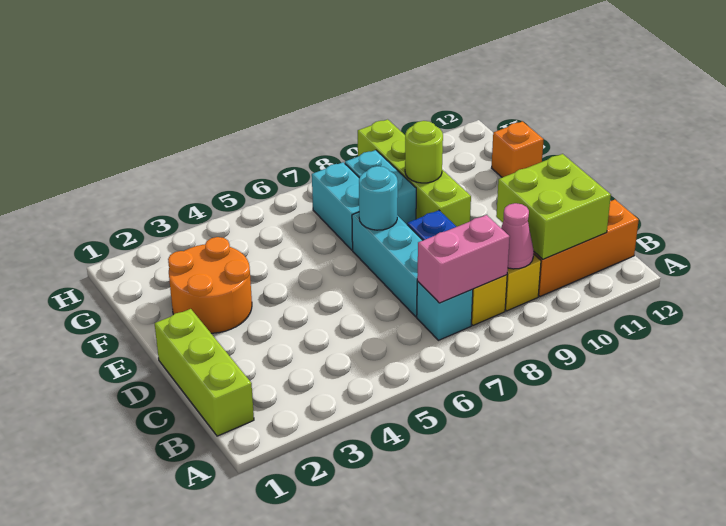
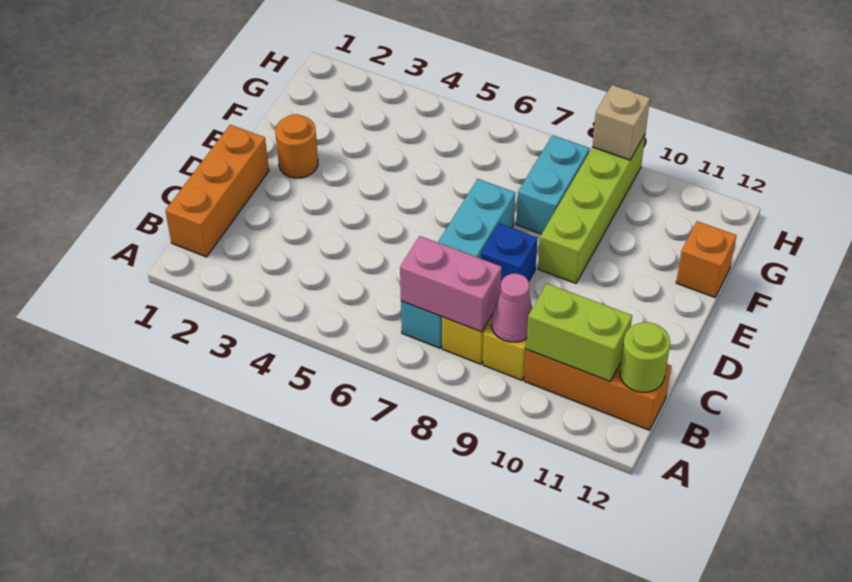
lime 1x3 brick [155,309,254,436] -> orange 1x3 brick [165,125,269,257]
lime 2x2 brick [496,154,611,259] -> lime 1x2 brick [526,284,632,381]
orange 2x2 round brick [168,237,252,333] -> orange 1x1 round brick [275,114,318,178]
cyan 1x1 round brick [359,166,398,230] -> none
cyan 1x2 brick [312,162,359,250] -> none
lime 1x1 round brick [405,121,443,183] -> lime 1x1 round brick moved to [620,322,670,392]
none -> tan 1x1 brick [592,85,650,160]

